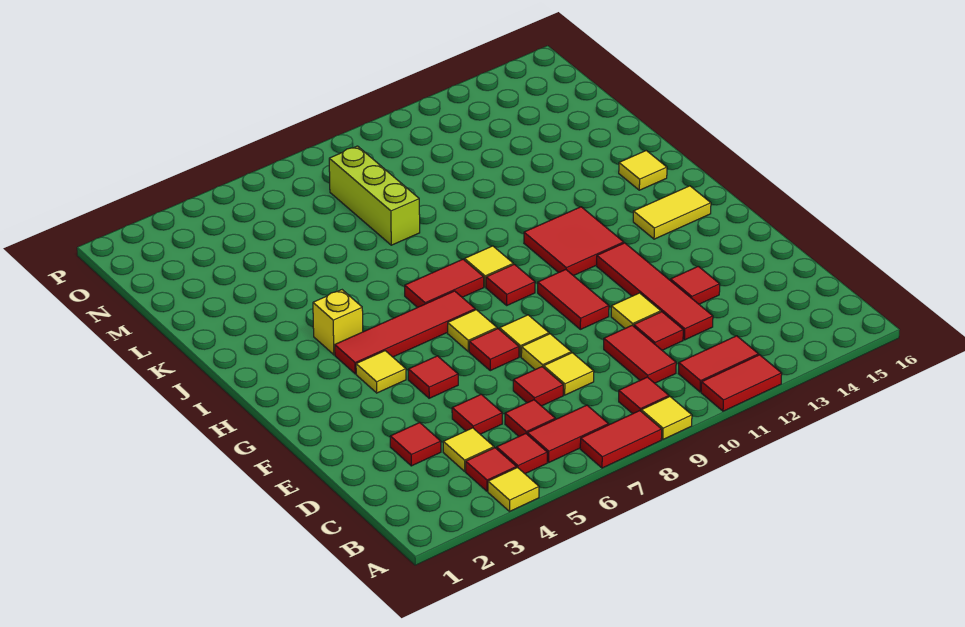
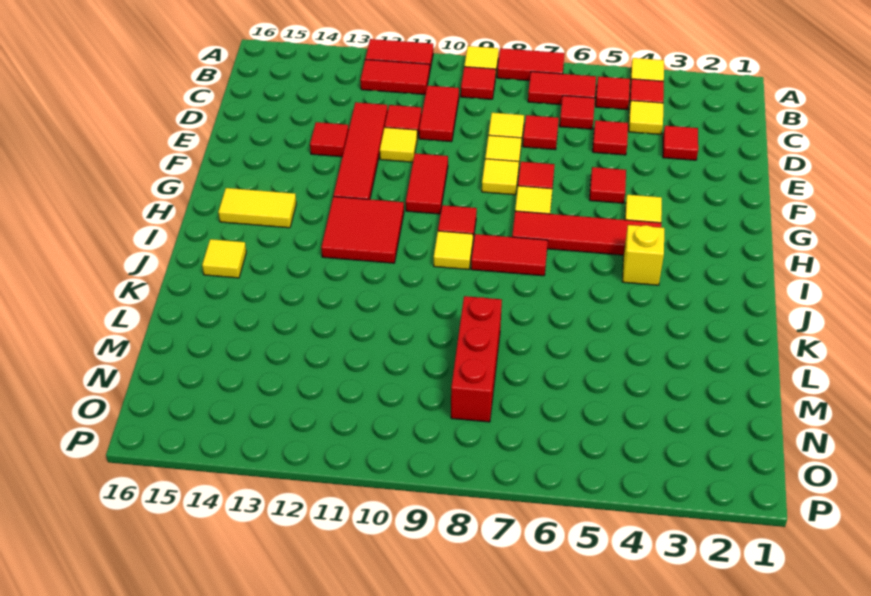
lime 1x3 brick [329,146,420,245] -> red 1x3 brick [451,296,502,422]

